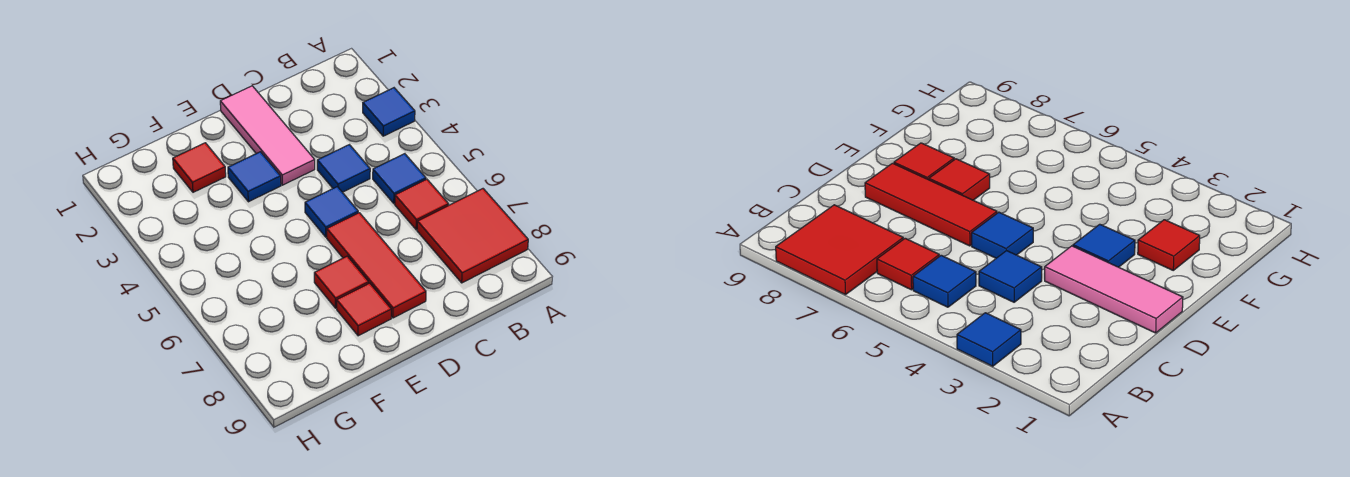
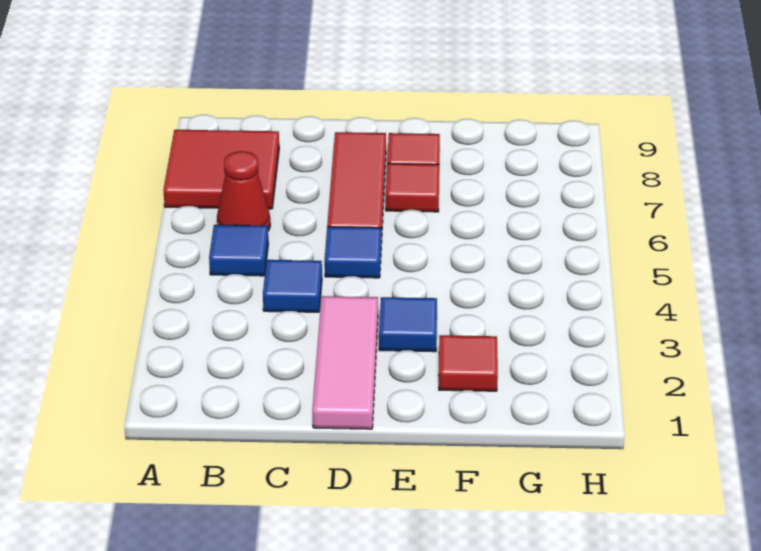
blue 1x1 tile [363,88,415,136] -> none
red 1x1 tile [395,179,449,230] -> red 1x1 cone [217,151,270,231]

